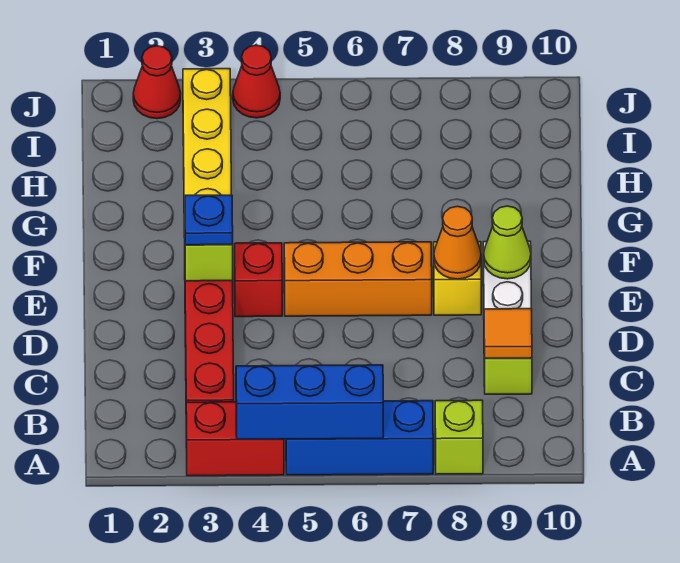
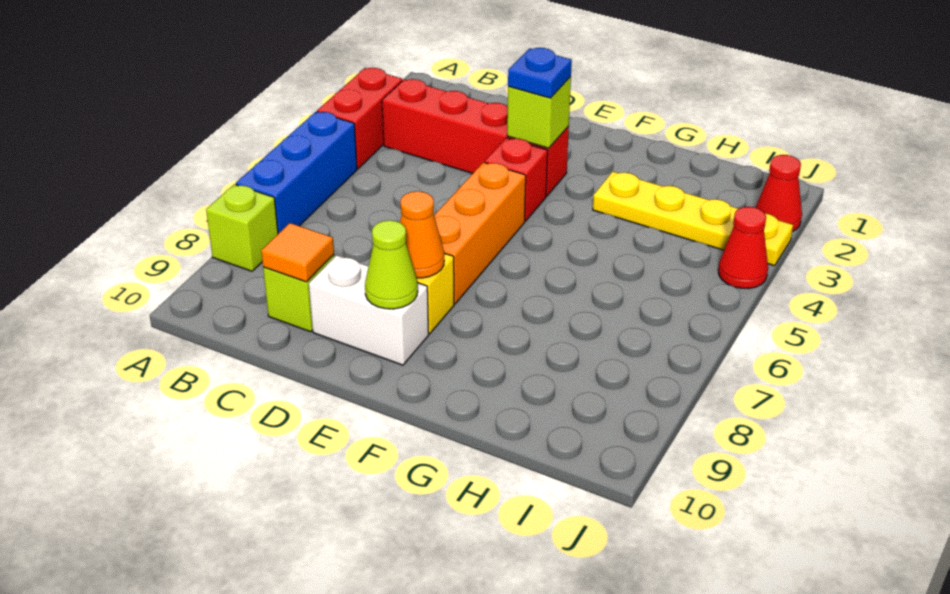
blue 1x3 brick [236,365,383,439] -> none

